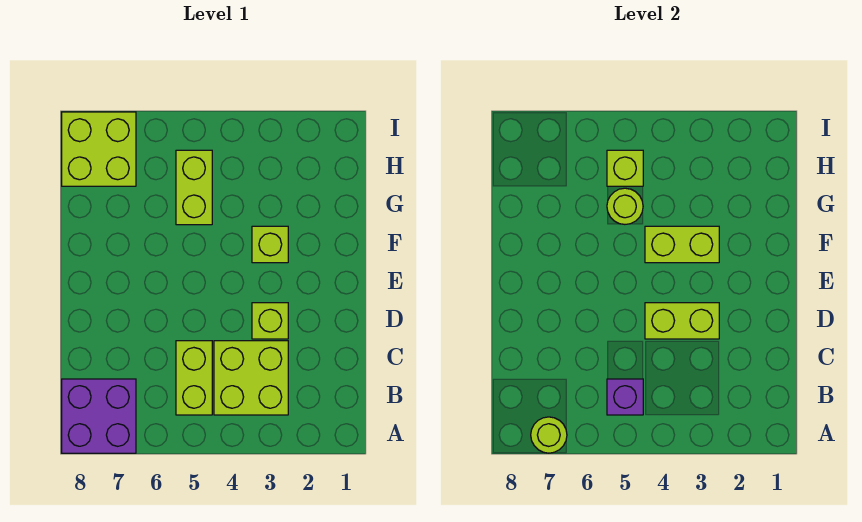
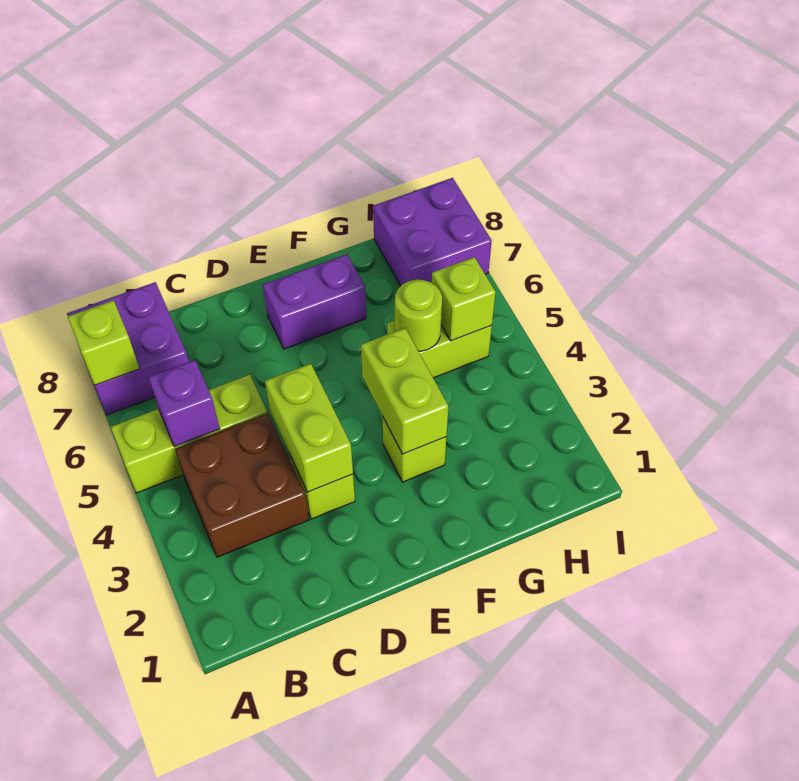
lime 1x1 round brick [531,417,567,453] -> lime 1x1 brick [68,300,139,385]
lime 2x2 brick [214,341,288,415] -> brown 2x2 brick [175,414,309,557]
lime 1x2 brick [176,341,212,415] -> lime 1x3 brick [111,375,268,493]
none -> purple 1x2 brick [263,254,366,349]
lime 2x2 brick [62,112,136,186] -> purple 2x2 brick [373,178,492,286]

